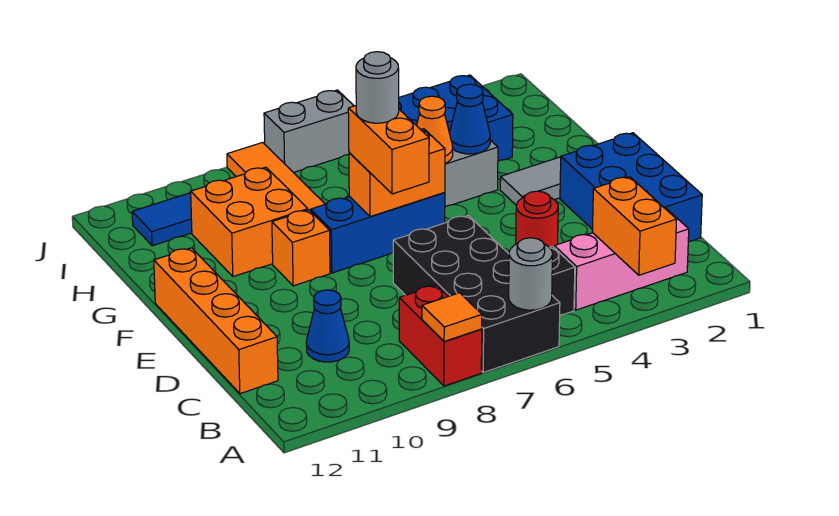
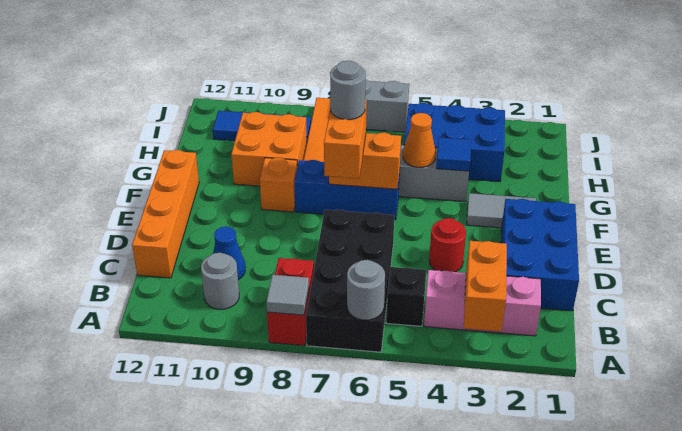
orange 1x1 tile [422,293,482,342] -> grey 1x1 tile [266,275,309,315]
none -> grey 1x1 round brick [201,253,239,309]
blue 1x1 cone [449,84,490,154] -> blue 1x1 tile [436,137,471,171]

